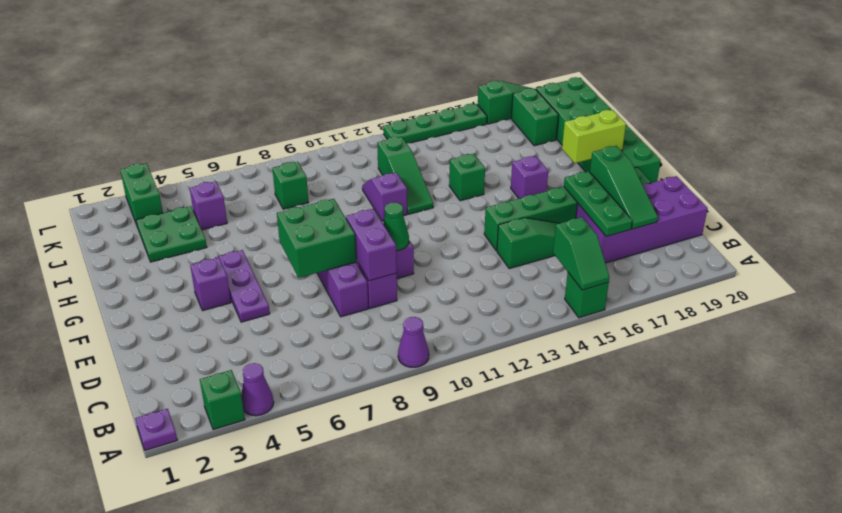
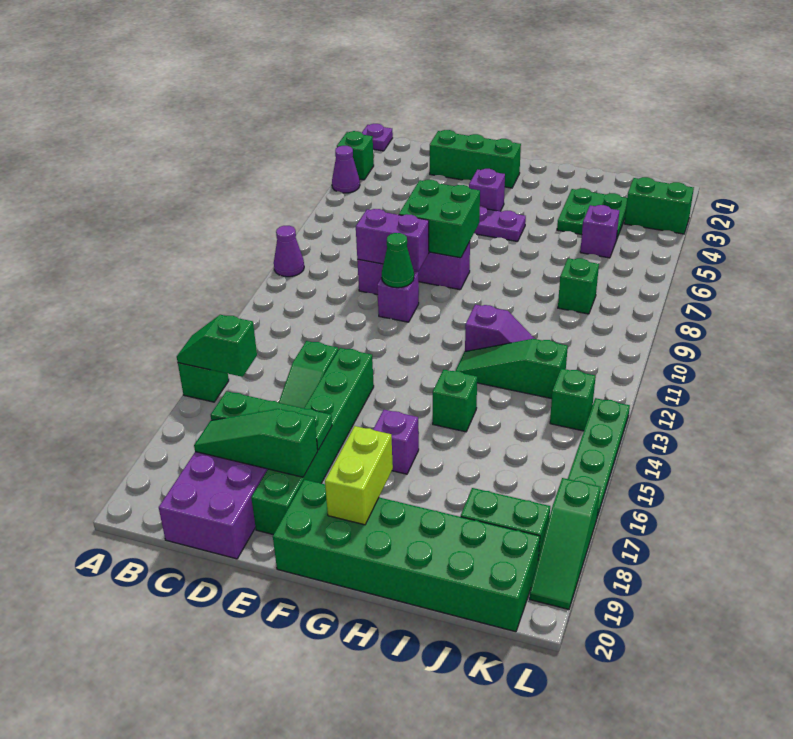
none -> green 1x3 brick [430,130,521,188]
none -> green 1x1 brick [550,369,596,431]

